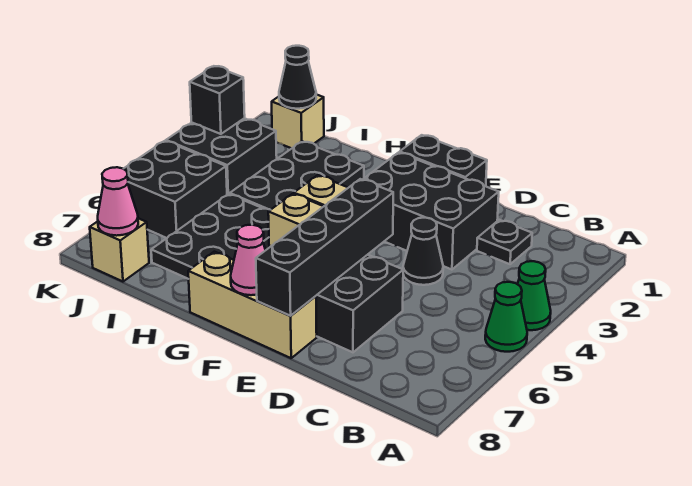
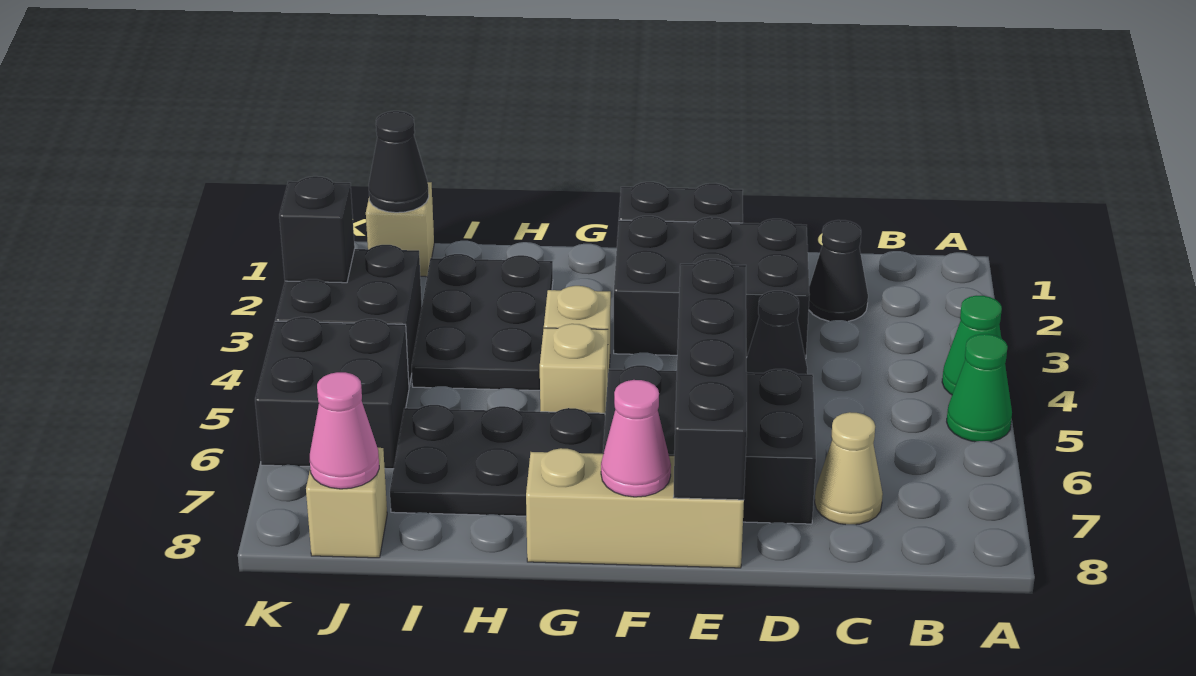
black 1x1 plate [477,220,532,264] -> black 1x1 cone [809,220,868,321]
none -> tan 1x1 cone [815,412,883,525]
black 2x3 plate [151,194,270,279] -> black 2x3 plate turned to [390,405,605,516]

